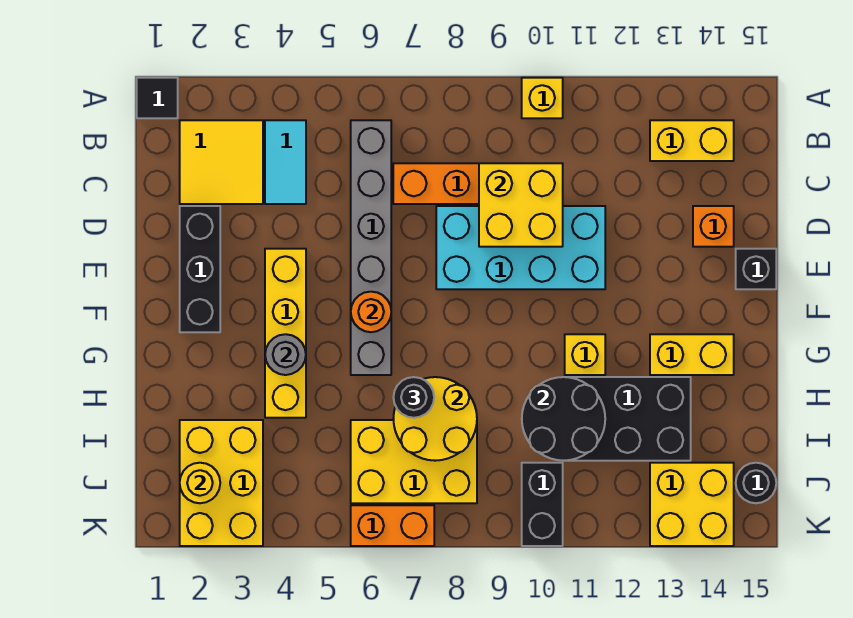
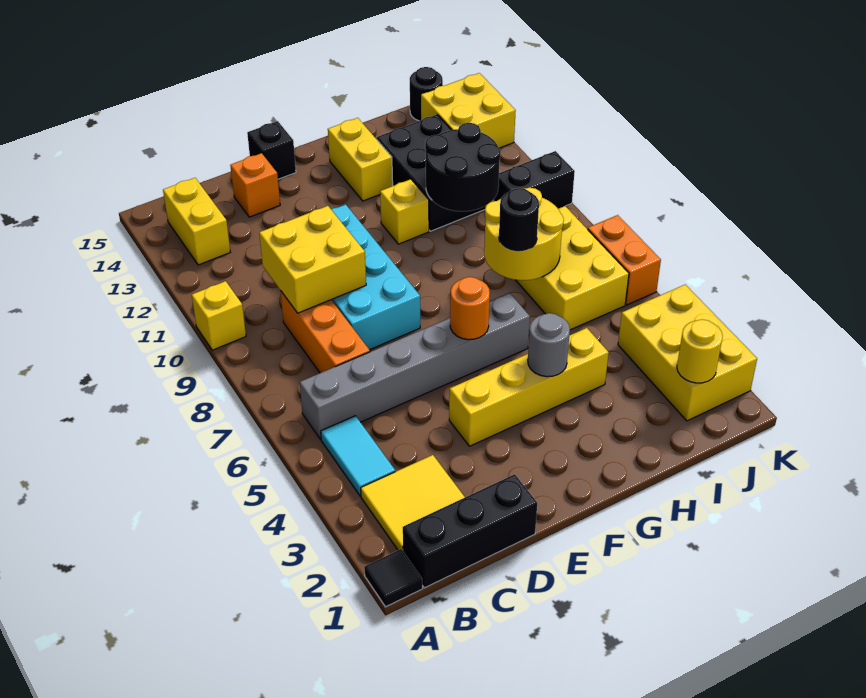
cyan 1x2 tile [265,120,306,204] -> cyan 1x2 tile turned to [321,416,395,496]
black 1x3 brick [180,206,220,332] -> black 1x3 brick moved to [403,474,537,588]
yellow 2x3 brick [180,420,263,546] -> yellow 2x3 brick turned to [618,285,757,421]

